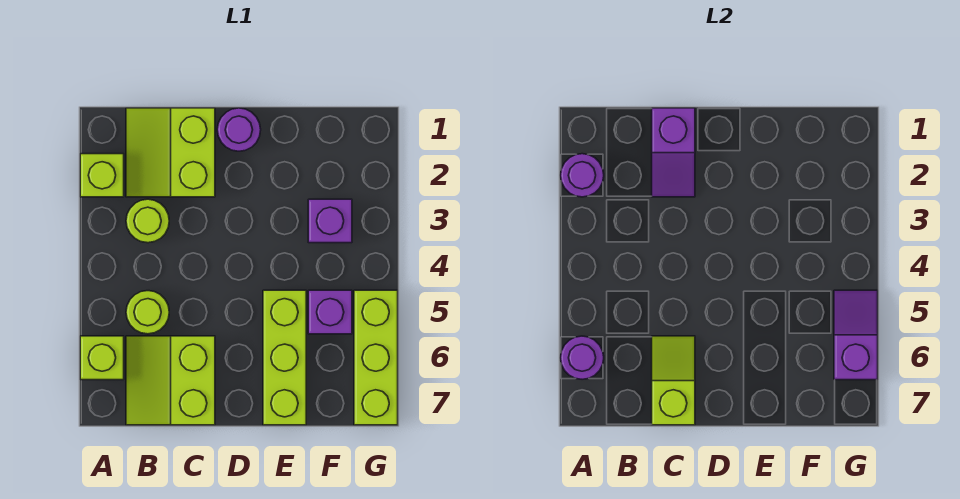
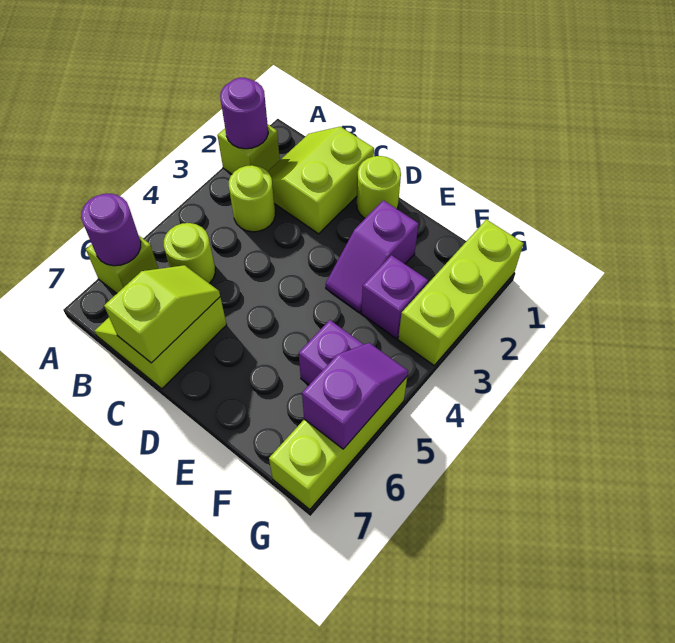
purple 1x2 slope [652,108,695,197] -> purple 1x2 slope moved to [326,200,419,312]
purple 1x1 round brick [217,108,261,151] -> lime 1x1 round brick [357,156,401,218]
lime 1x3 brick [263,290,306,425] -> lime 1x3 brick moved to [398,220,524,365]

